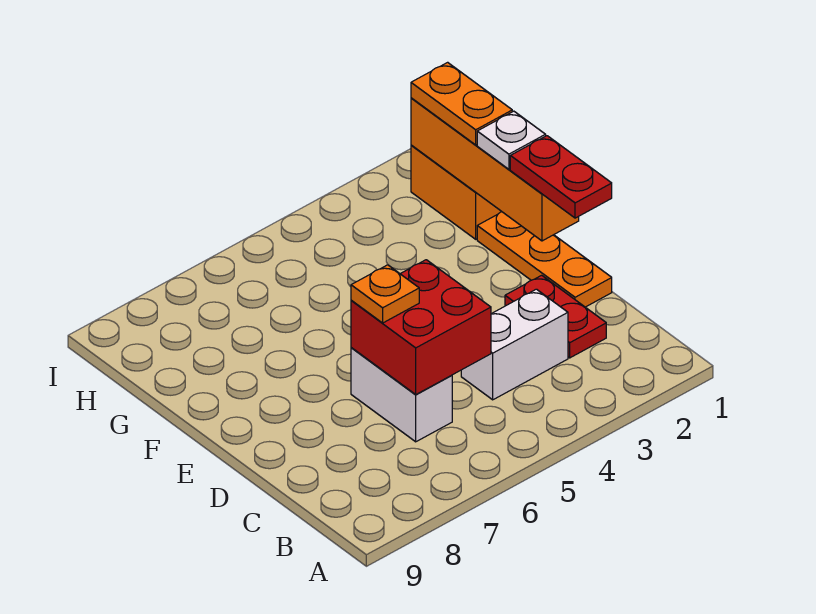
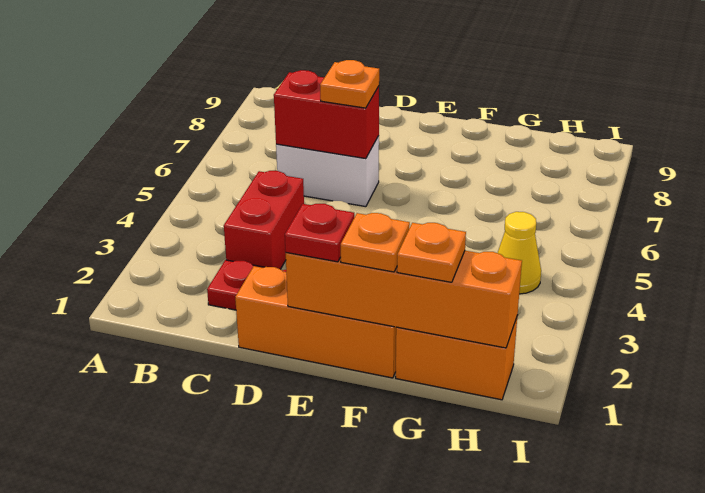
white 1x2 brick [461,289,568,400] -> red 1x2 brick [224,171,304,269]
red 2x2 brick [351,260,491,395] -> red 1x2 brick [274,70,379,159]
orange 1x3 plate [477,211,612,307] -> orange 1x3 brick [235,266,396,378]
red 1x2 plate [510,136,612,218] -> red 1x1 plate [285,204,354,262]
white 1x1 plate [477,111,546,169] -> orange 1x1 plate [341,213,410,272]
orange 1x2 plate [411,62,512,145] -> orange 1x1 plate [397,223,466,282]
none -> yellow 1x1 cone [498,212,541,294]

